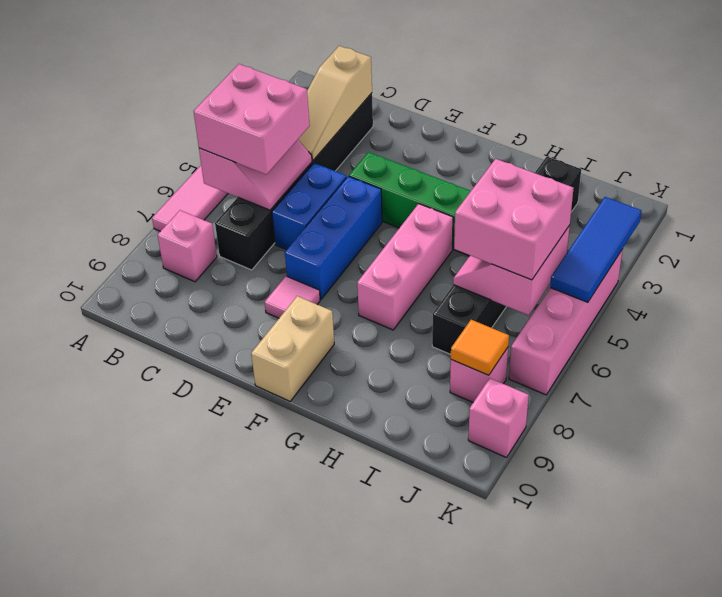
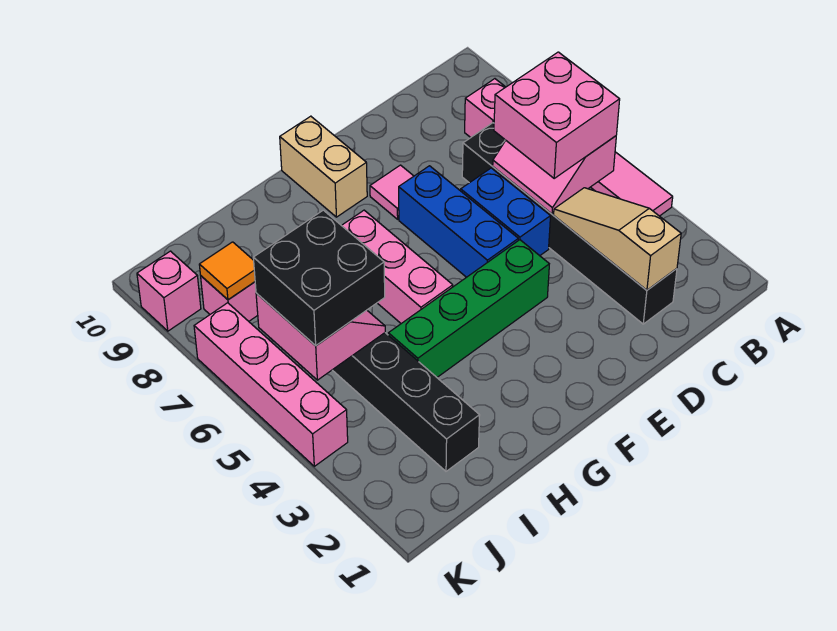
pink 2x2 brick [454,159,574,280] -> black 2x2 brick [253,210,385,346]
blue 1x3 tile [550,197,642,302] -> none

